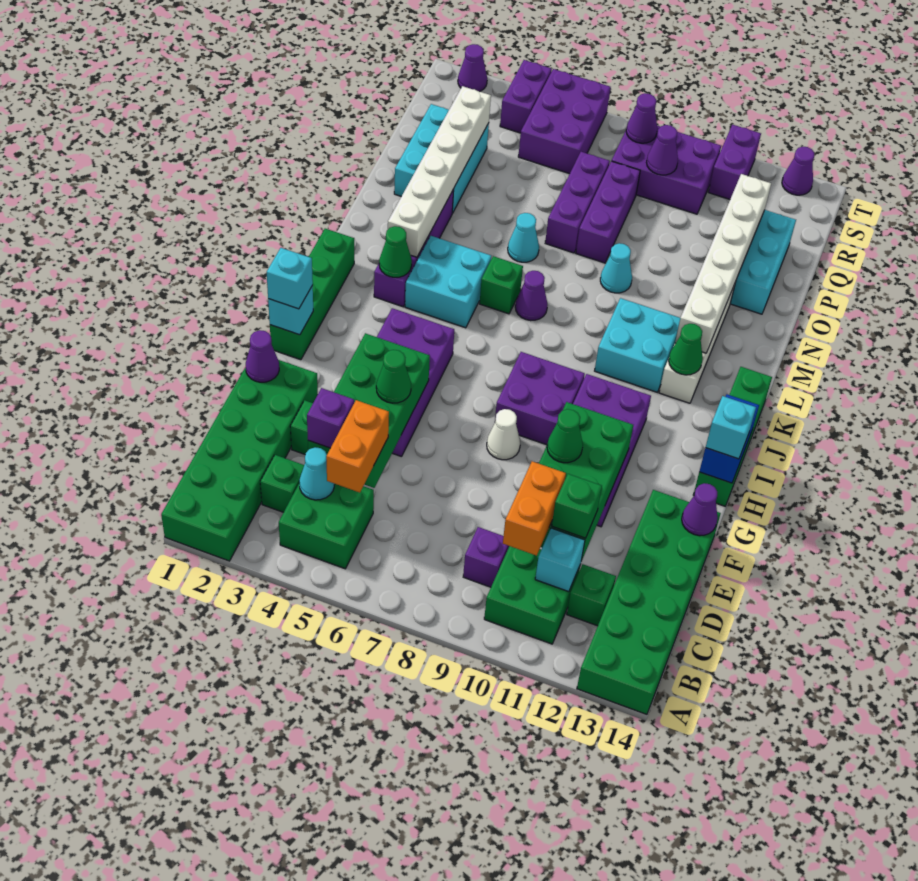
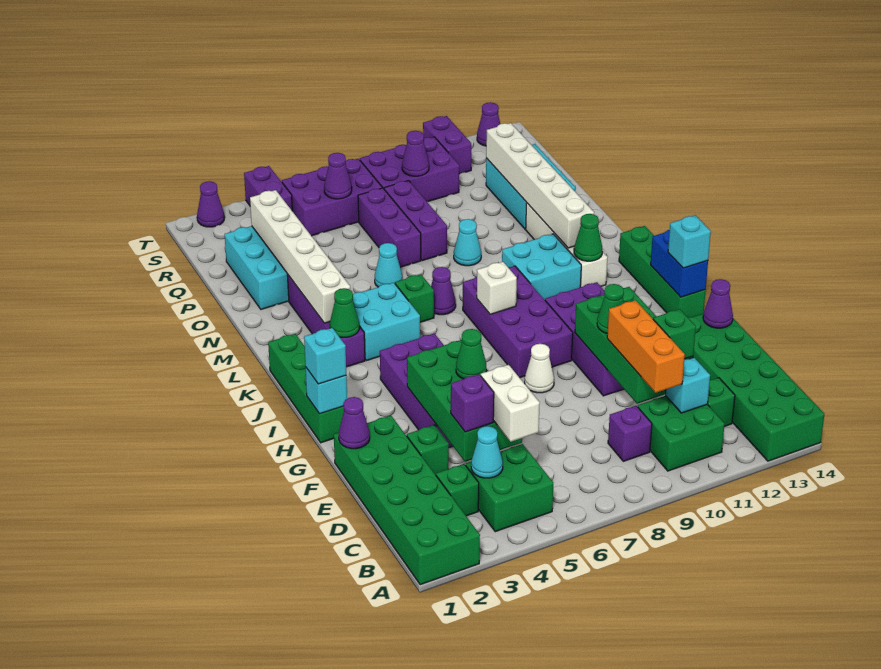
orange 1x2 brick [326,400,389,493] -> white 1x2 brick [481,365,540,442]
orange 1x2 brick [503,461,566,556] -> orange 1x3 brick [607,300,685,393]
purple 2x2 brick [495,352,585,445] -> purple 2x4 brick [463,266,573,378]
none -> white 1x1 brick [477,262,517,314]
purple 2x3 brick [518,69,611,174] -> purple 2x3 brick turned to [282,159,382,236]
purple 1x1 cone [626,93,657,143] -> purple 1x1 cone moved to [324,153,352,199]

